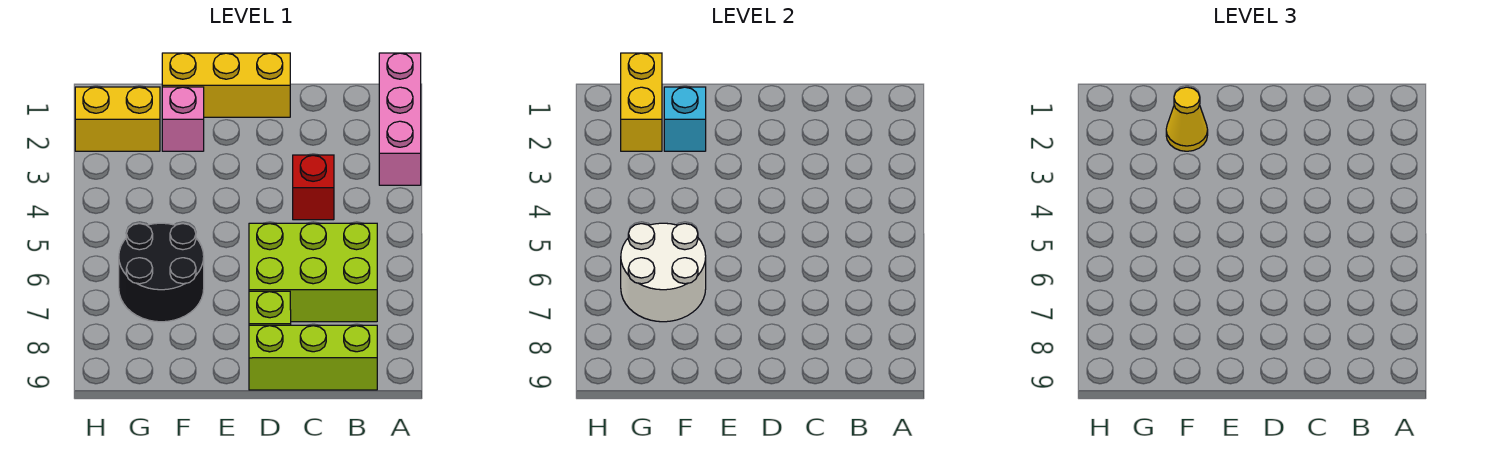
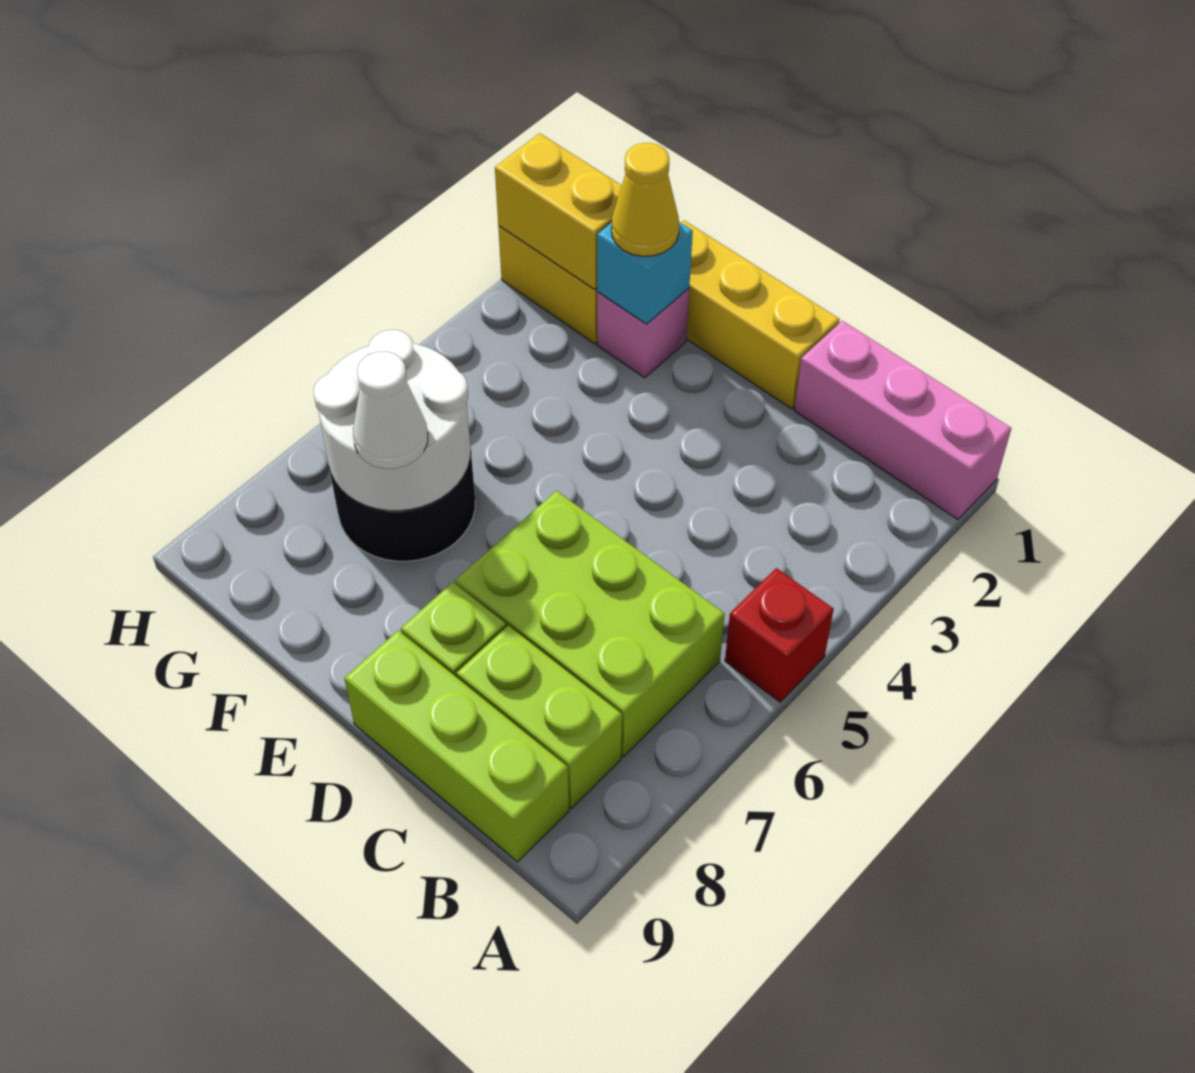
pink 1x3 brick [379,53,421,185] -> pink 1x3 brick turned to [794,321,1011,519]
none -> lime 1x2 brick [457,626,622,808]
red 1x1 brick [293,155,334,220] -> red 1x1 brick moved to [725,568,834,702]
none -> white 1x1 cone [353,352,428,469]
yellow 1x2 brick [621,53,662,151] -> yellow 1x2 brick turned to [495,133,622,290]

